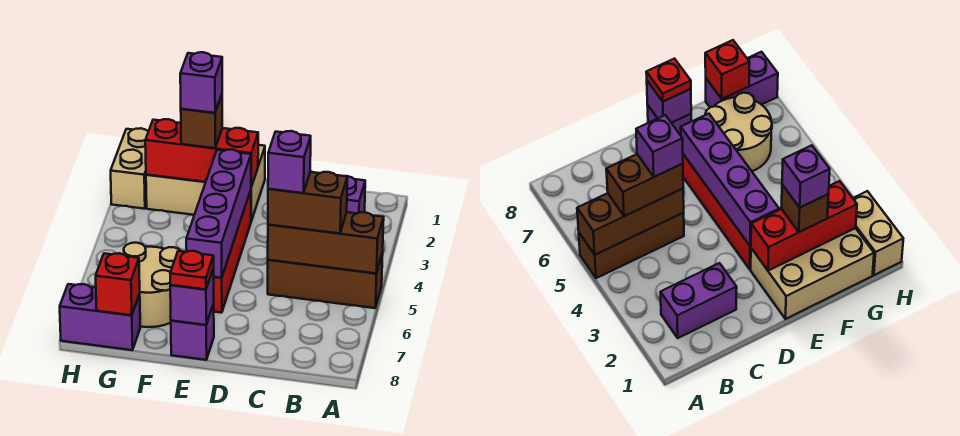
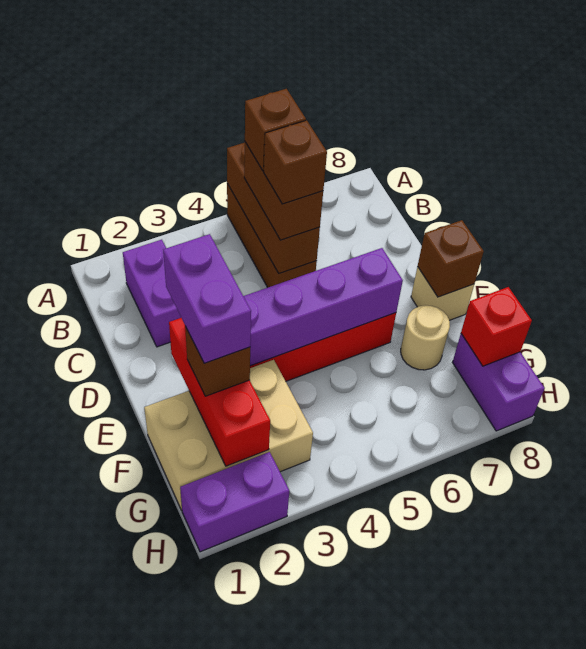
none -> brown 1x1 brick [245,89,306,171]
purple 1x1 brick [268,131,311,193] -> brown 1x1 brick [264,120,327,204]
tan 2x3 brick [146,145,265,221] -> tan 2x3 brick turned to [144,360,313,510]
purple 1x1 brick [171,304,214,360] -> tan 1x1 brick [411,267,474,320]
purple 1x1 brick [170,268,214,325] -> brown 1x1 brick [418,220,484,297]
red 1x1 plate [170,251,214,290] -> none
purple 1x1 brick [180,52,222,113] -> purple 1x2 brick [163,234,251,363]
tan 2x2 round brick [123,243,180,327] -> tan 1x1 round brick [401,305,450,370]
tan 1x2 brick [111,128,148,209] -> purple 1x2 brick [180,452,289,552]

